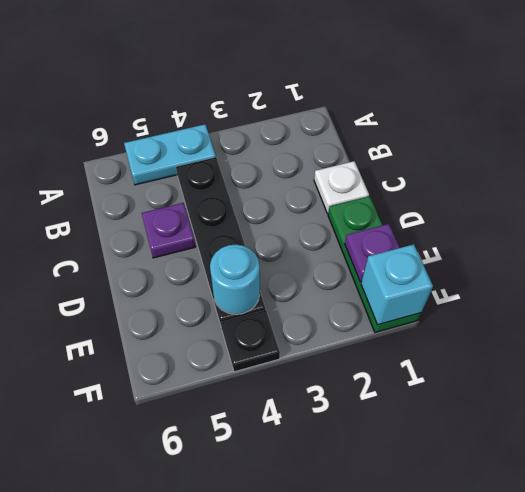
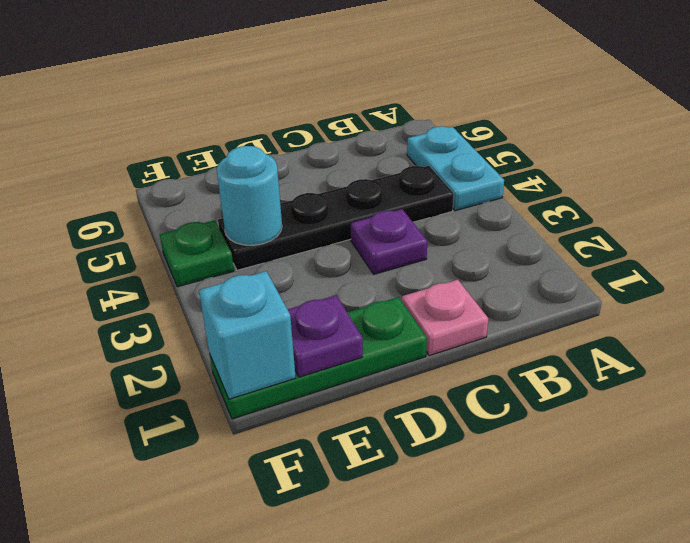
white 1x1 plate [314,161,369,214] -> pink 1x1 plate [402,280,488,356]
purple 1x1 plate [142,203,196,258] -> purple 1x1 plate moved to [351,209,427,274]
black 1x1 plate [221,310,280,372] -> green 1x1 plate [160,220,234,287]

